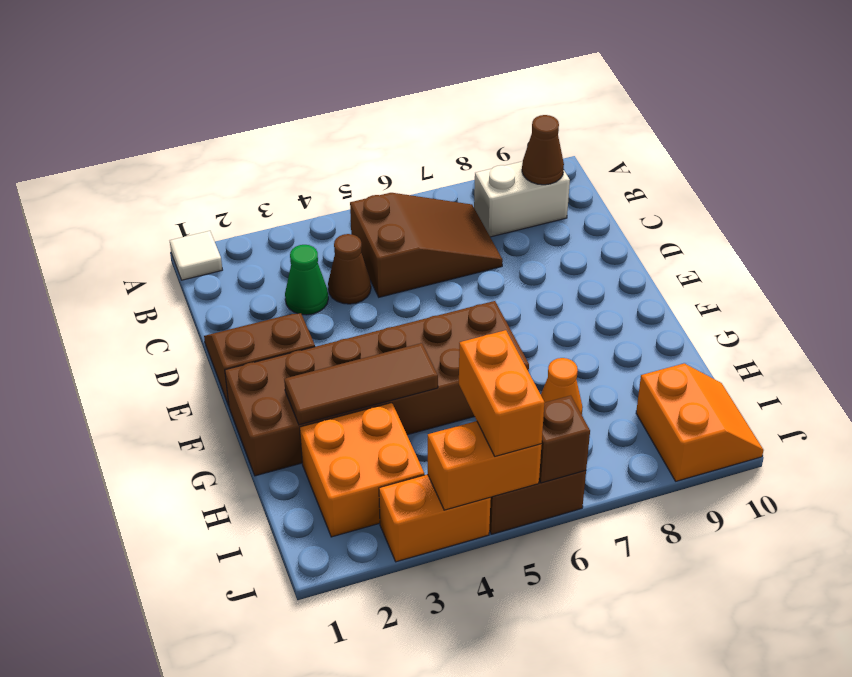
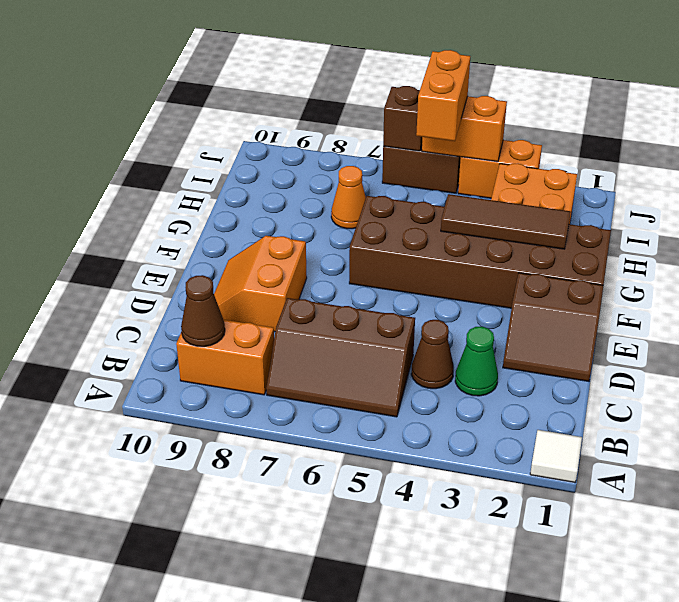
brown 2x3 slope [350,193,503,297] -> brown 2x3 slope turned to [266,298,415,417]
white 1x2 brick [474,161,570,237] -> orange 1x2 brick [176,320,274,395]
orange 2x2 slope [636,364,764,481] -> orange 2x2 slope moved to [214,236,307,332]

